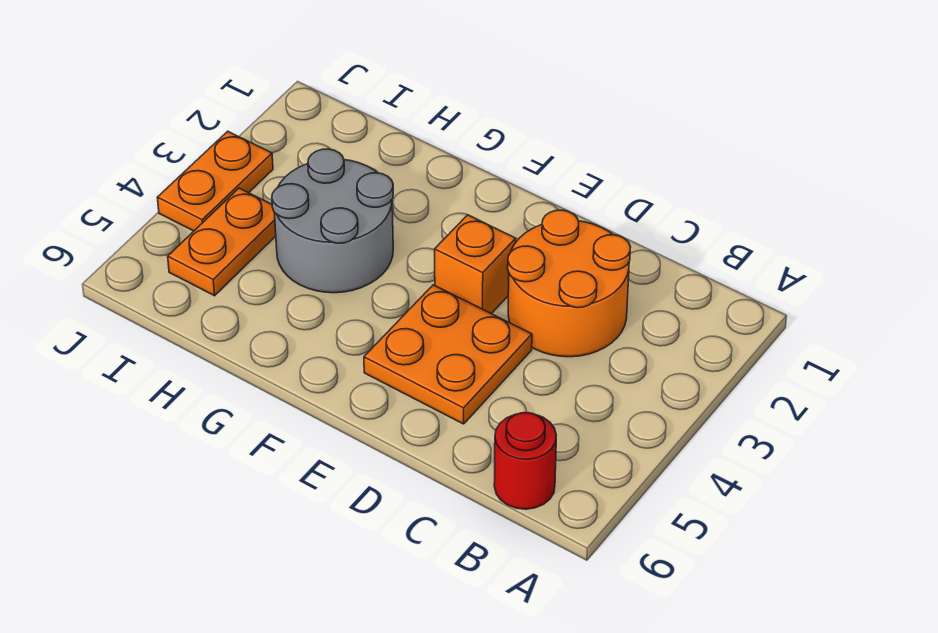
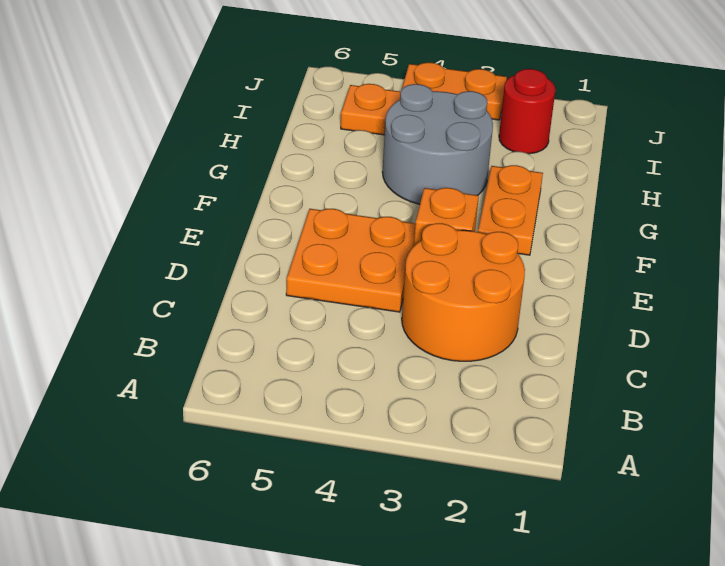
red 1x1 round brick [494,413,556,509] -> red 1x1 round brick moved to [499,69,555,154]
none -> orange 1x2 plate [478,165,543,255]

